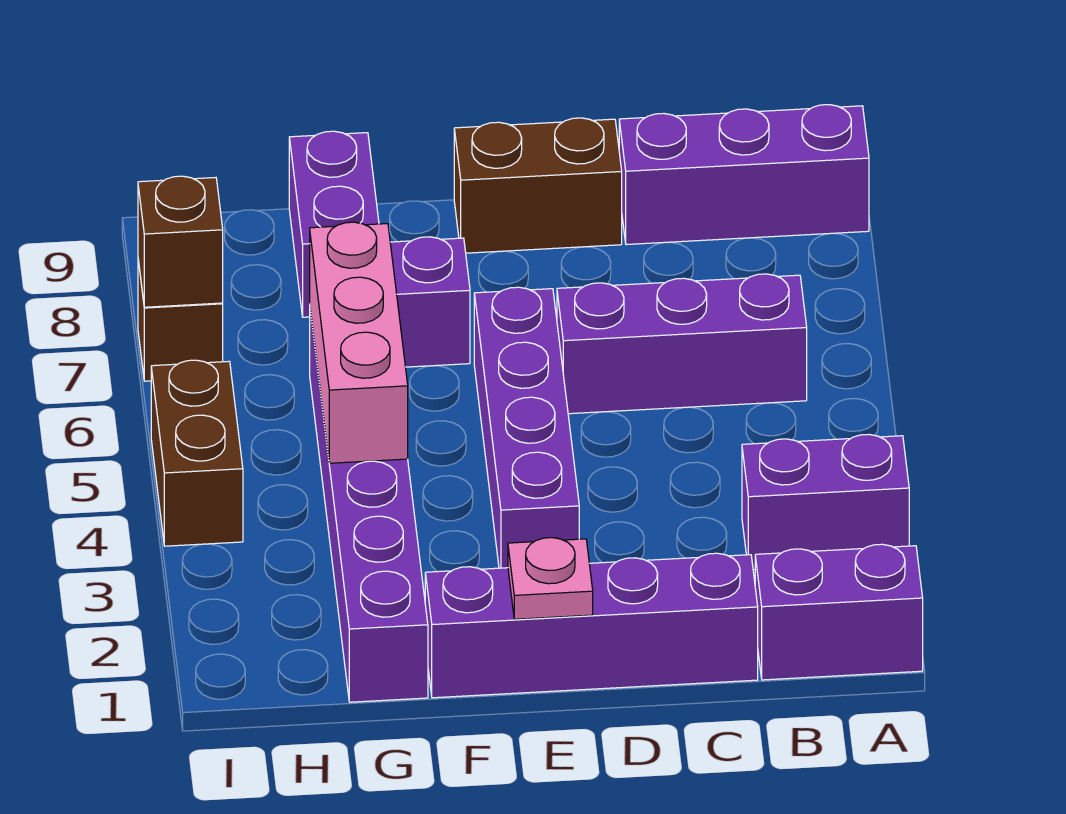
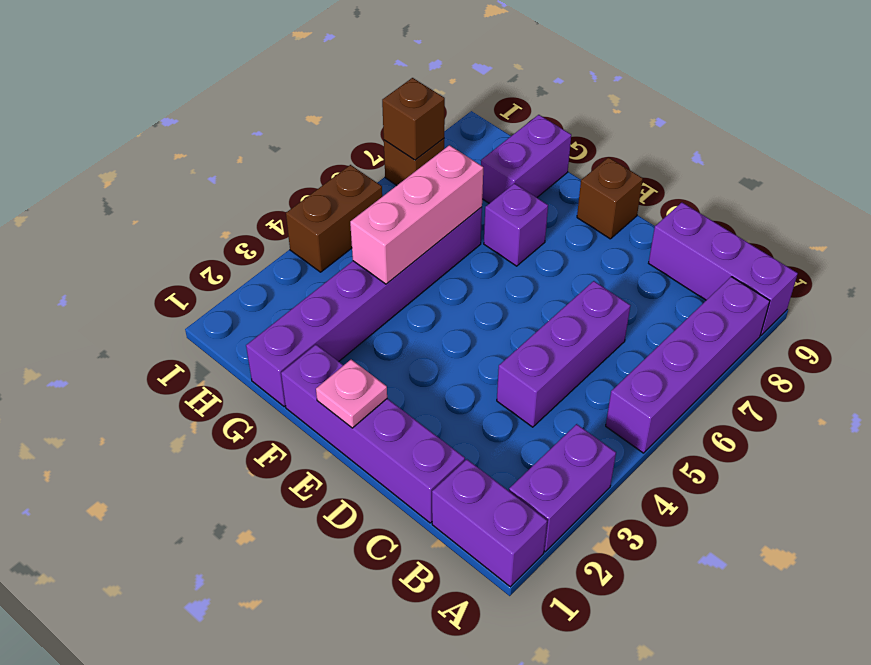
purple 1x2 brick [742,434,909,570] -> purple 1x2 brick turned to [509,424,616,552]
purple 1x3 brick [557,274,807,414] -> purple 1x3 brick turned to [497,281,630,427]
brown 1x2 brick [454,118,622,253] -> brown 1x1 brick [577,157,643,239]
purple 1x4 brick [474,287,579,568] -> purple 1x4 brick moved to [606,277,770,453]

